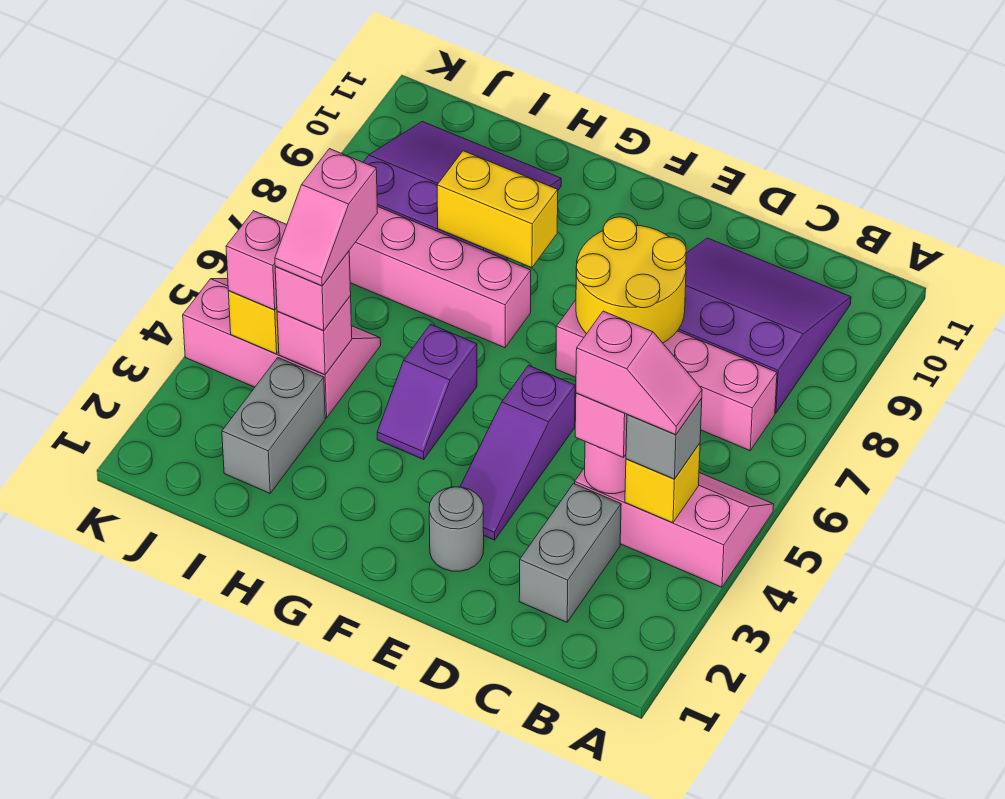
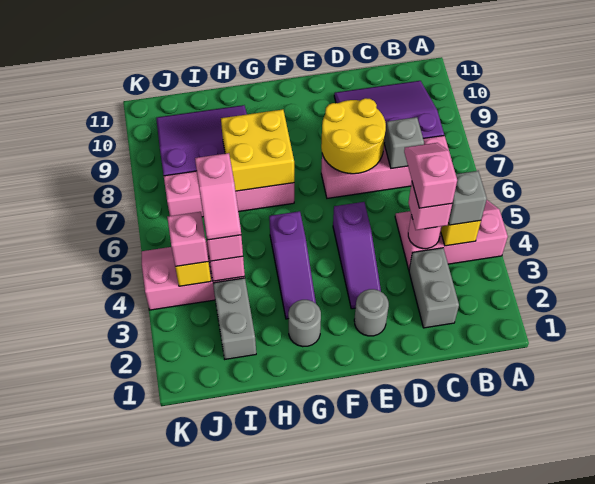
pink 1x2 slope [576,311,702,435] -> pink 1x2 slope turned to [404,143,457,208]
none -> grey 1x1 brick [384,117,424,169]
none -> grey 1x1 round brick [288,300,321,347]
purple 1x2 slope [377,324,477,460] -> purple 1x3 slope [269,211,316,319]
yellow 1x2 brick [437,151,558,268] -> yellow 2x2 brick [221,109,294,191]

